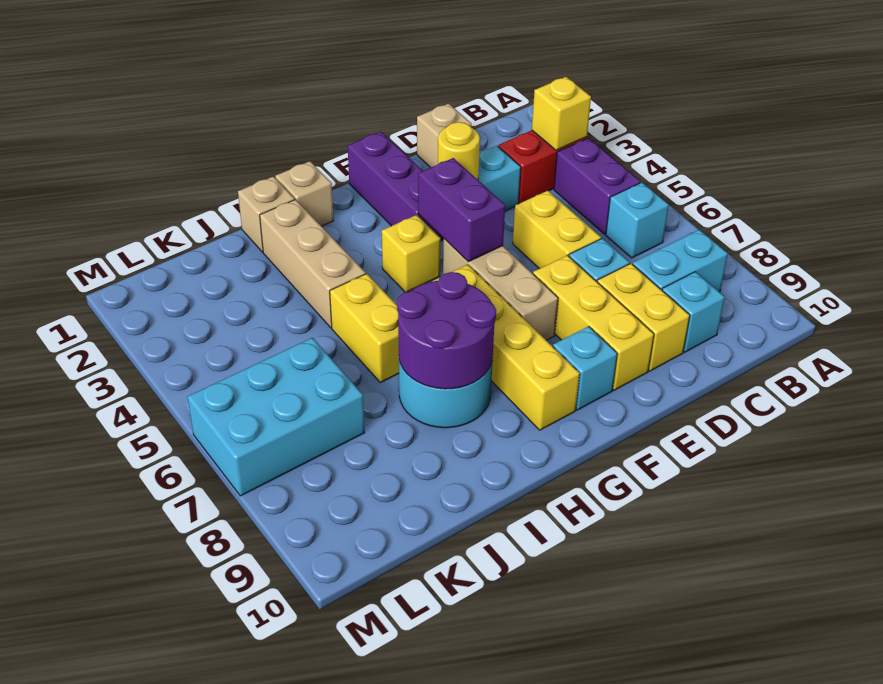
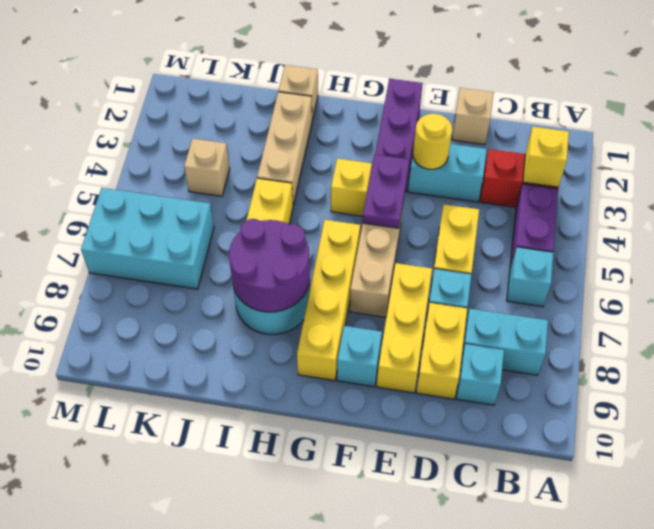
purple 1x2 brick [418,158,505,262] -> purple 1x2 plate [363,155,410,228]
tan 1x1 brick [275,161,333,226] -> tan 1x1 brick moved to [184,139,230,196]

